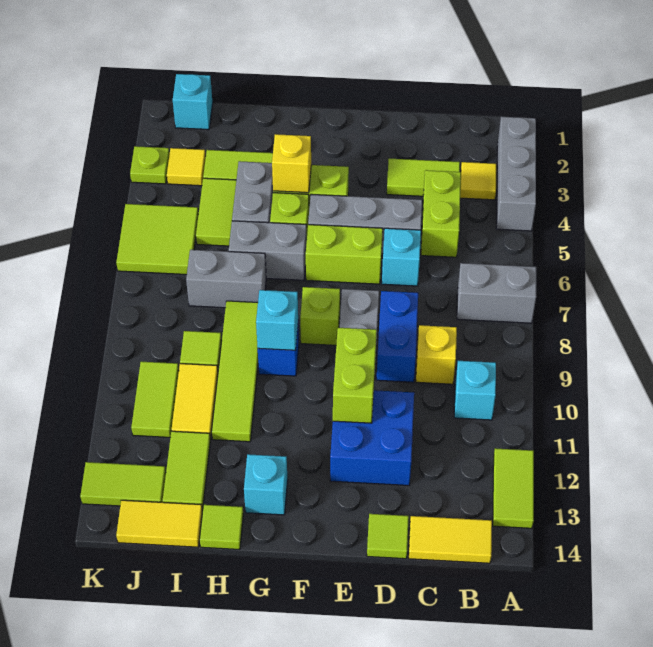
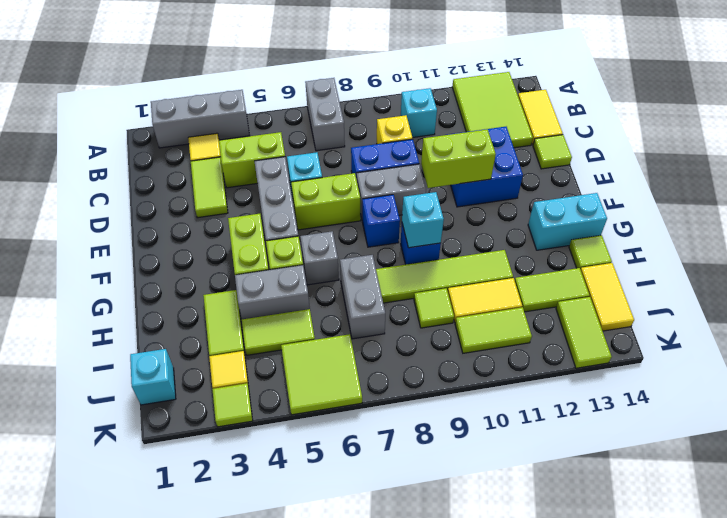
lime 1x2 tile [493,448,534,528] -> lime 2x3 tile [452,72,533,148]
lime 1x2 brick [306,225,383,284] -> lime 1x2 brick turned to [291,173,361,230]
lime 1x1 brick [300,287,340,345] -> blue 1x1 brick [362,195,400,247]
yellow 1x1 brick [272,134,311,193] -> none
grey 1x2 brick [229,221,307,280] -> grey 1x1 brick [300,231,339,285]
cyan 1x1 brick [244,454,288,515] -> cyan 1x2 brick [528,193,607,250]
lime 1x1 plate [130,146,169,184] -> lime 1x1 tile [212,383,253,427]

